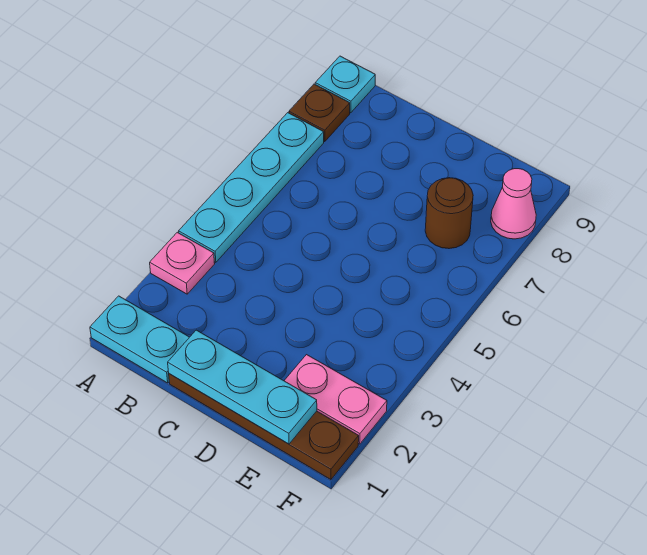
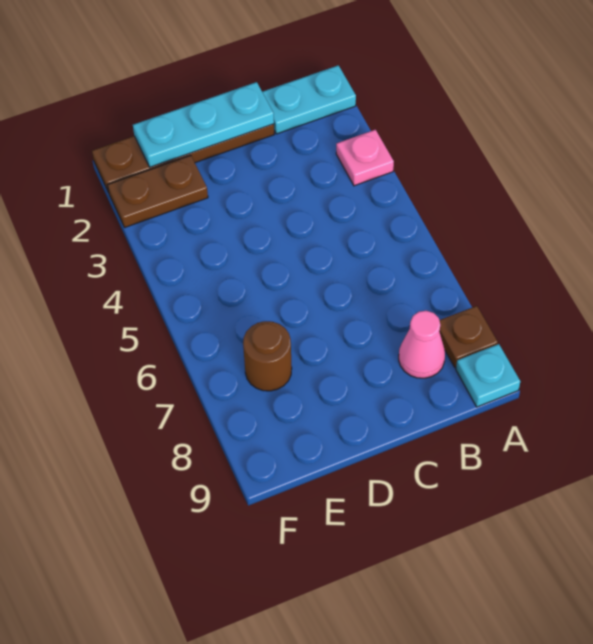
cyan 1x4 plate [179,113,324,262] -> none
pink 1x2 plate [284,355,387,444] -> brown 1x2 plate [108,155,208,228]
pink 1x1 cone [491,169,536,239] -> pink 1x1 cone moved to [399,311,445,378]

